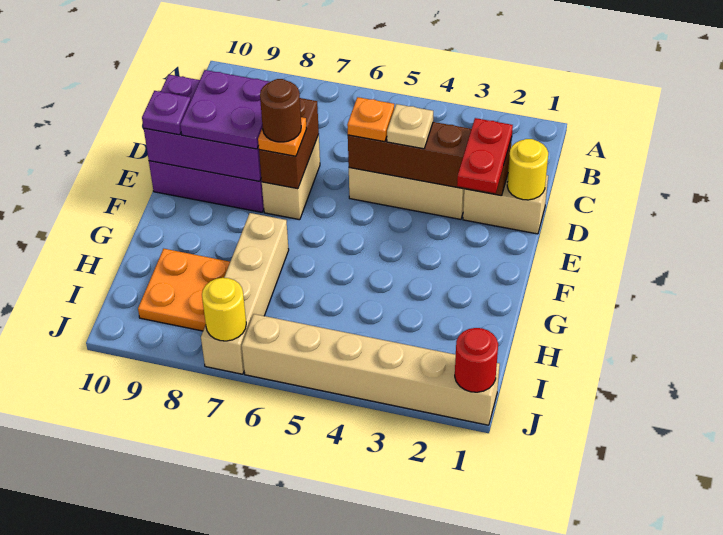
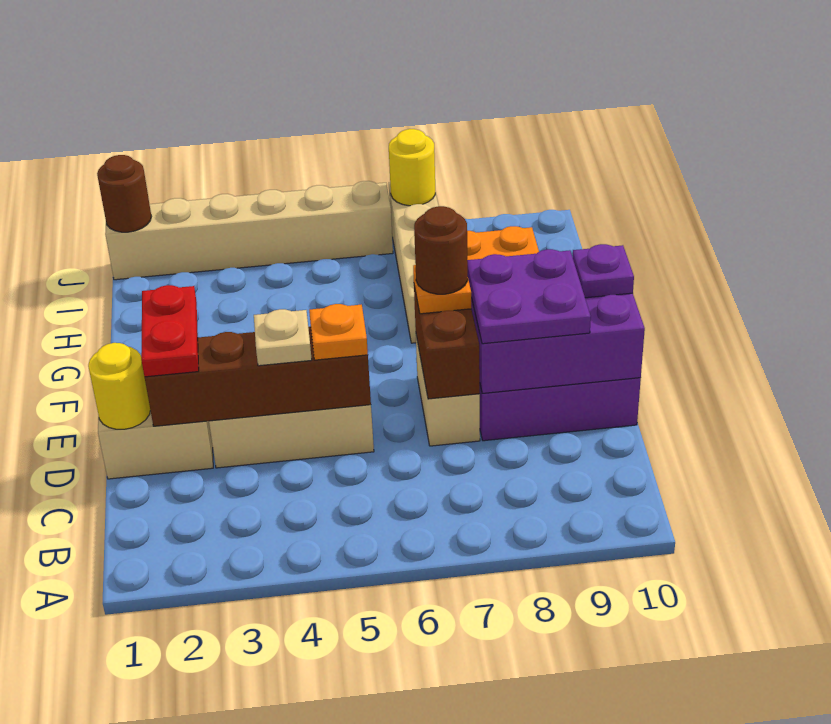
red 1x1 round brick [455,328,498,392] -> brown 1x1 round brick [97,155,151,232]

